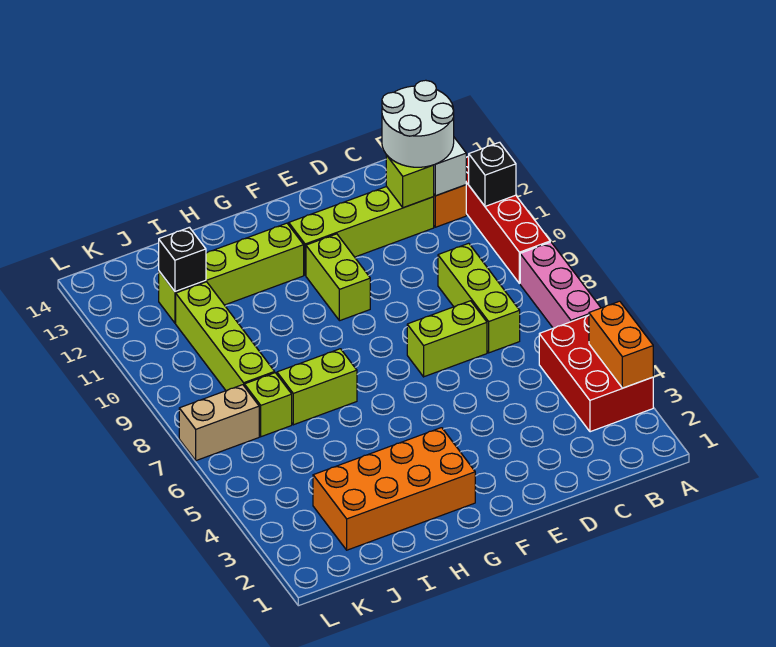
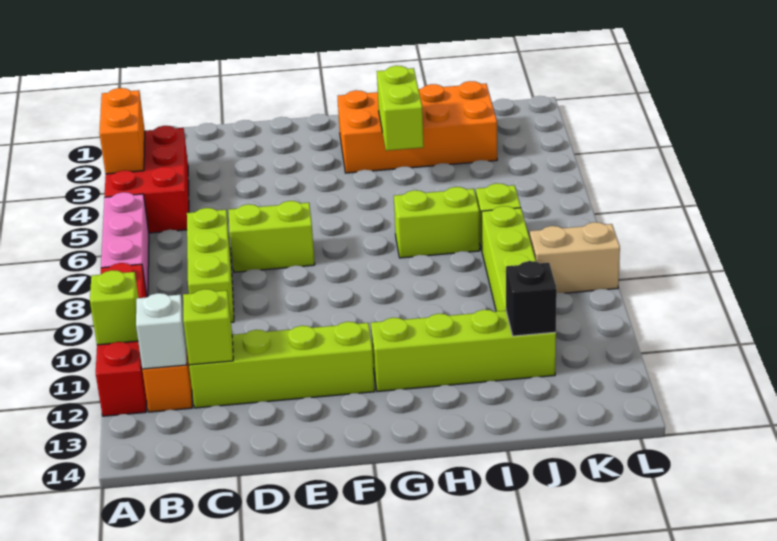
black 1x1 brick [469,142,516,206] -> lime 1x1 brick [90,270,139,345]
white 2x2 round brick [382,80,454,167] -> none
lime 1x2 brick [306,234,370,321] -> lime 1x2 brick moved to [377,66,424,151]
tan 1x2 brick [179,385,259,461] -> tan 1x2 brick moved to [530,222,620,293]

